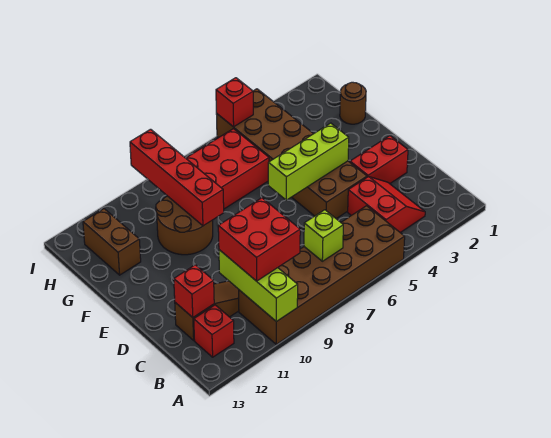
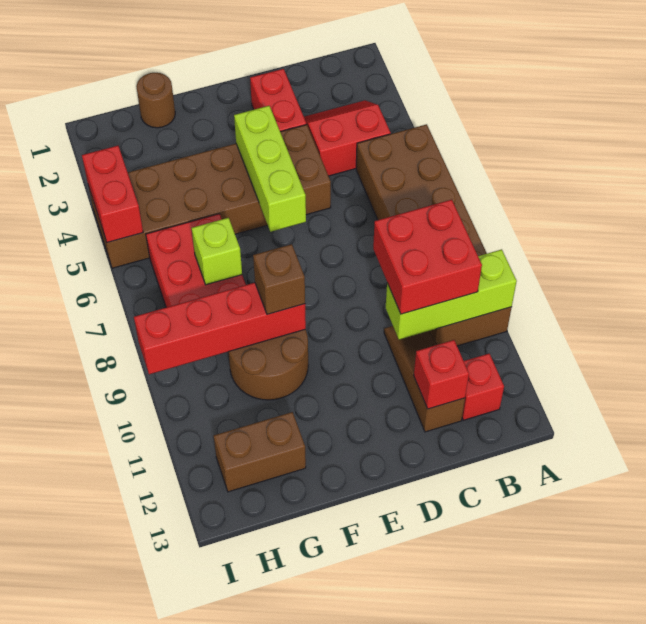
lime 1x1 brick [304,210,343,261] -> lime 1x1 brick moved to [192,218,242,285]
none -> brown 1x1 brick [253,244,305,314]
red 1x1 brick [216,78,253,127] -> red 1x2 brick [82,146,143,243]

